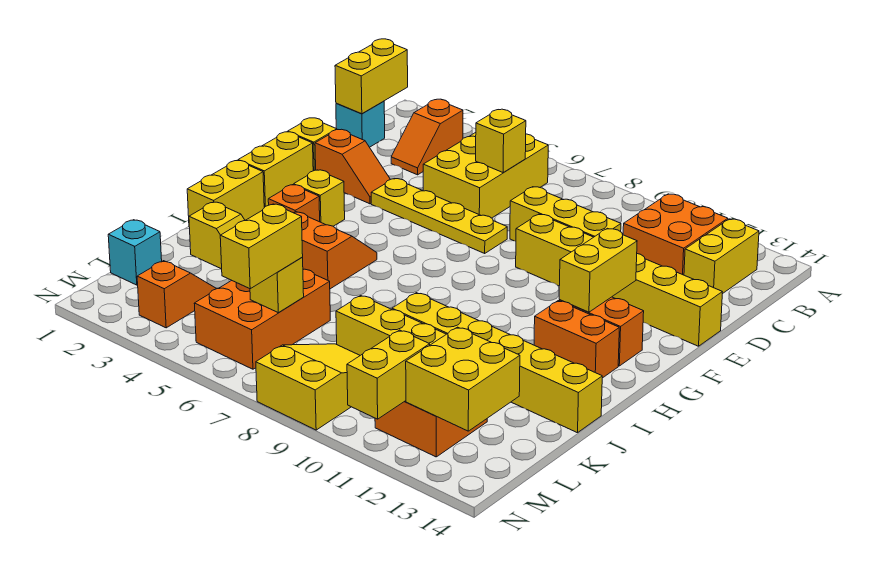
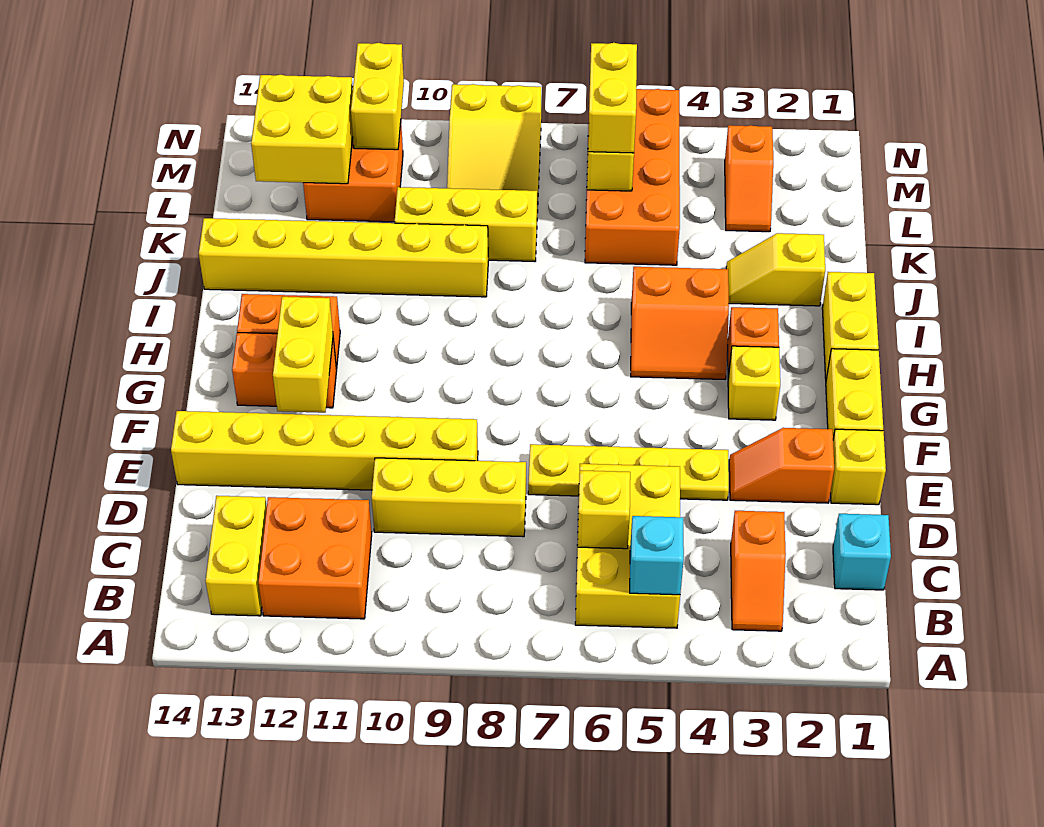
yellow 1x2 brick [335,39,408,114] -> none
orange 1x2 slope [391,99,463,175] -> orange 1x2 slope turned to [731,511,786,631]
orange 2x3 brick [194,269,330,369] -> orange 2x4 brick [585,89,680,265]
cyan 1x1 brick [108,220,162,285] -> cyan 1x1 brick moved to [630,516,684,595]

